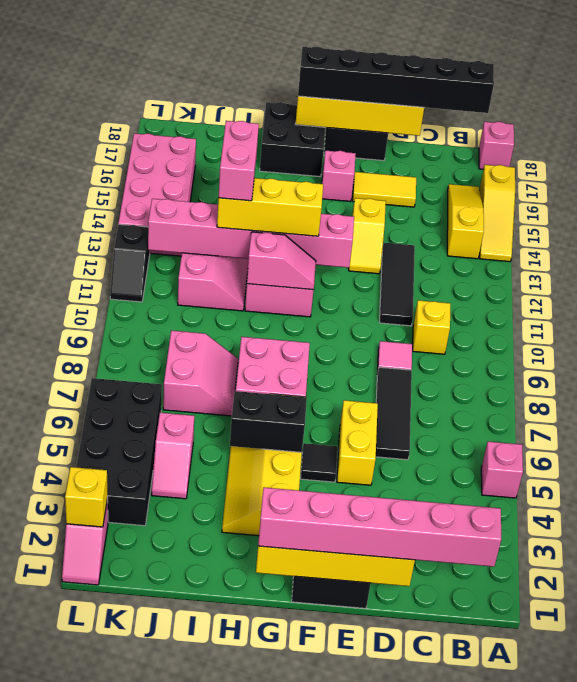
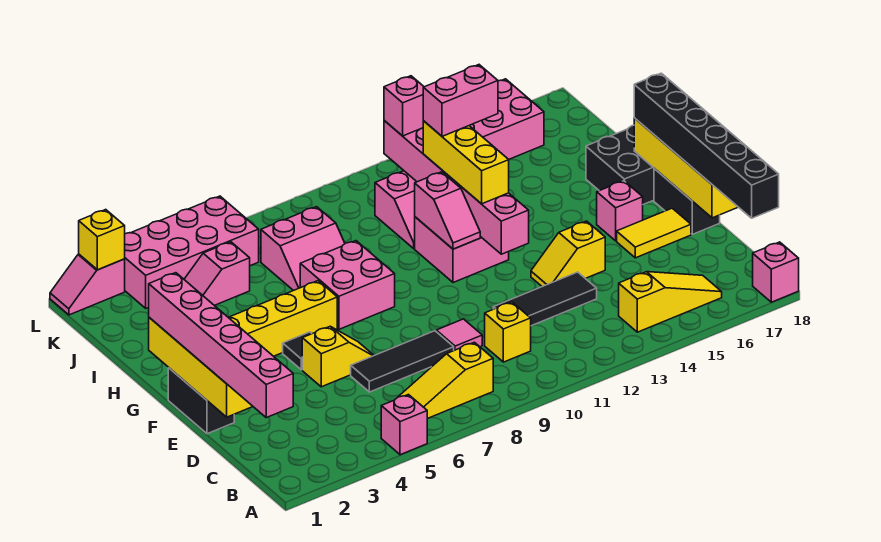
yellow 1x3 slope [479,165,515,262] -> yellow 1x3 slope moved to [397,342,493,419]
yellow 1x2 tile [353,172,416,207] -> yellow 1x2 tile turned to [617,208,691,258]
yellow 1x2 brick [337,400,378,485] -> yellow 1x2 slope [302,326,374,387]
black 1x2 brick [230,391,307,452] -> none
black 2x4 brick [76,378,162,526] -> pink 2x4 brick [125,196,259,308]
none -> pink 1x1 brick [384,76,424,136]
black 1x2 slope [110,224,150,302] -> none

